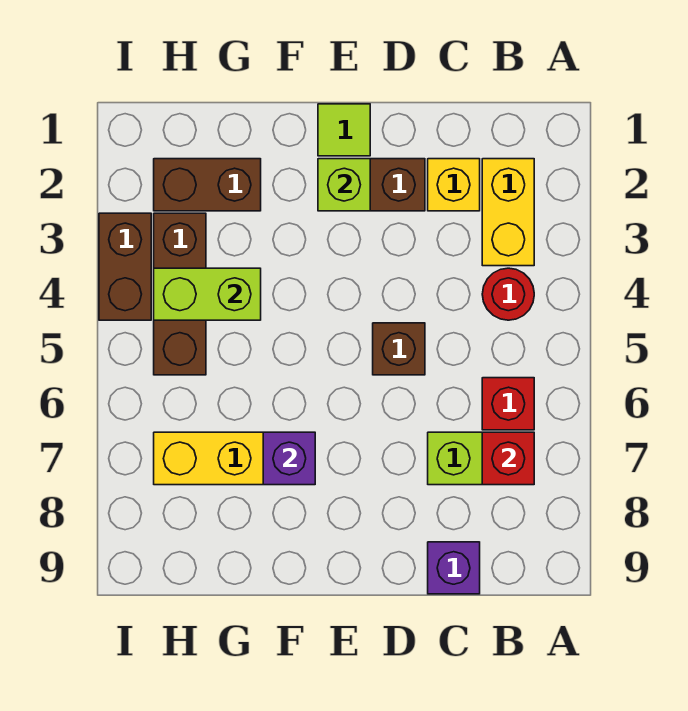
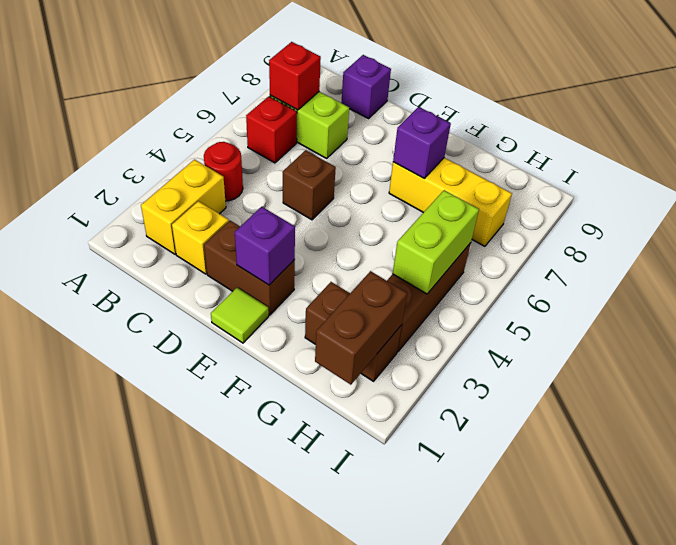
lime 1x1 brick [318,159,370,211] -> purple 1x1 brick [235,207,295,285]
lime 1x2 brick [154,268,261,320] -> lime 1x2 brick turned to [393,190,479,294]
brown 1x2 brick [99,213,151,320] -> brown 1x2 brick moved to [315,271,407,385]

